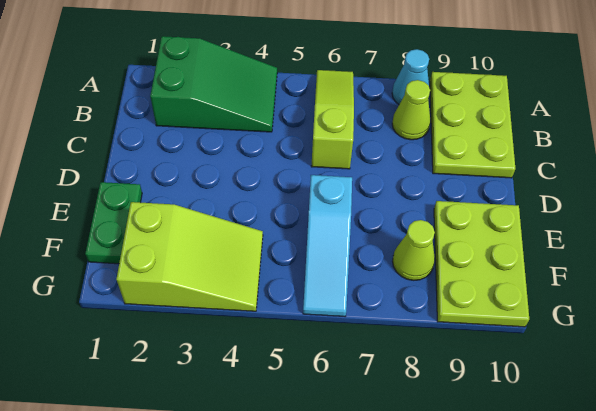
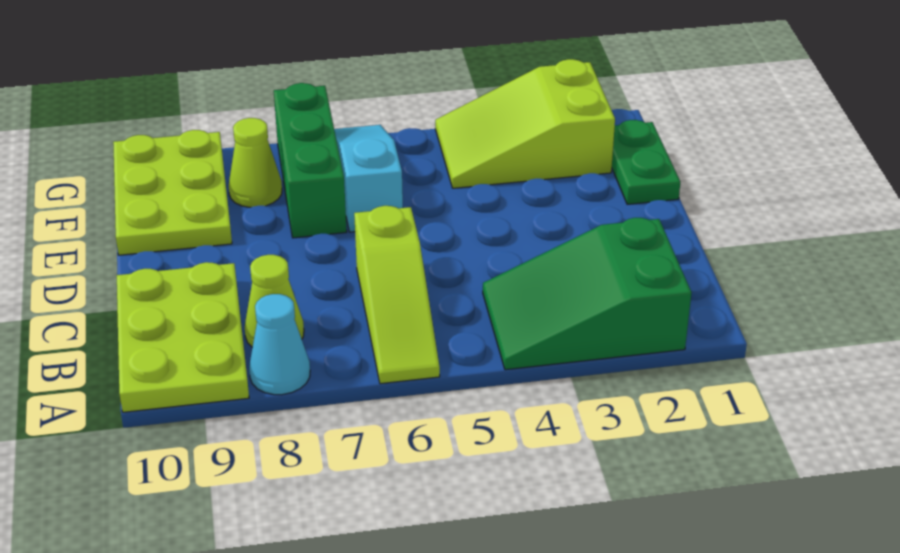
none -> green 1x3 brick [274,83,347,238]

